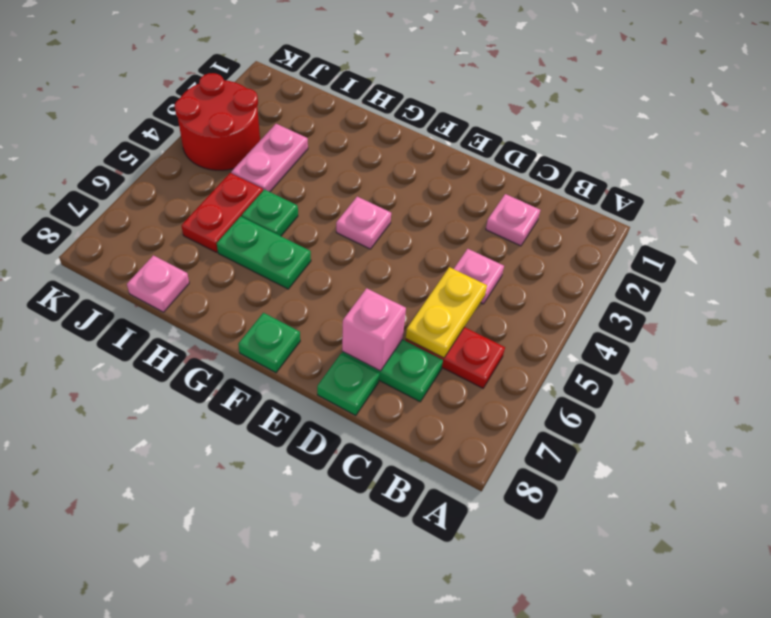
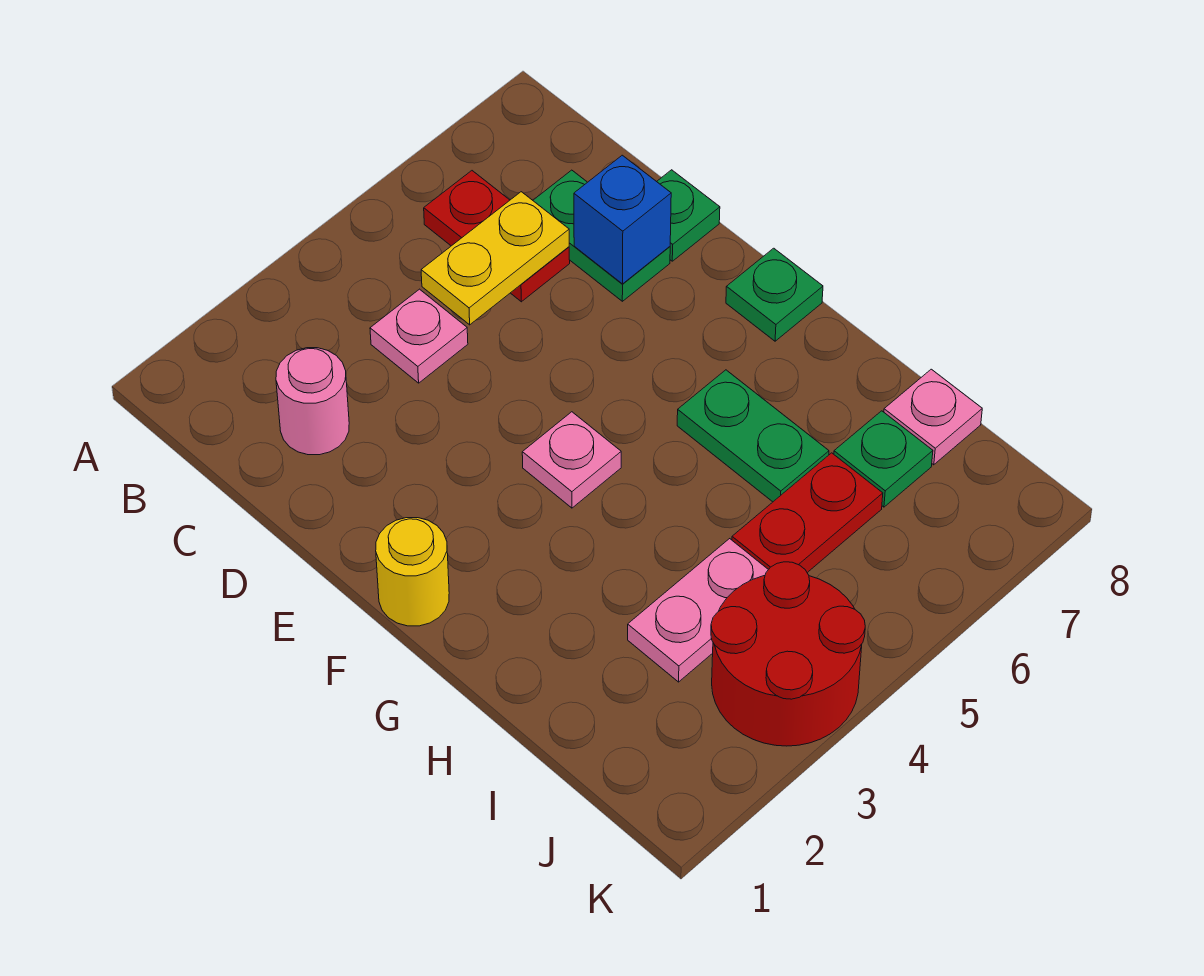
pink 1x1 plate [486,194,540,246] -> pink 1x1 round brick [276,348,349,455]
pink 1x1 brick [342,288,406,371] -> blue 1x1 brick [574,155,671,284]
none -> yellow 1x1 round brick [376,518,449,626]
green 1x1 plate [242,190,298,236] -> green 1x1 plate moved to [834,411,933,507]

